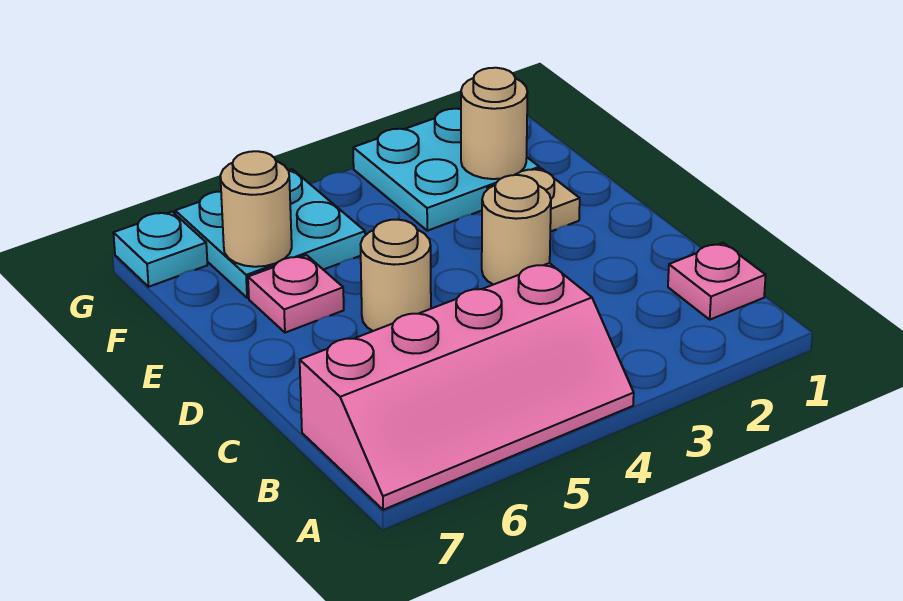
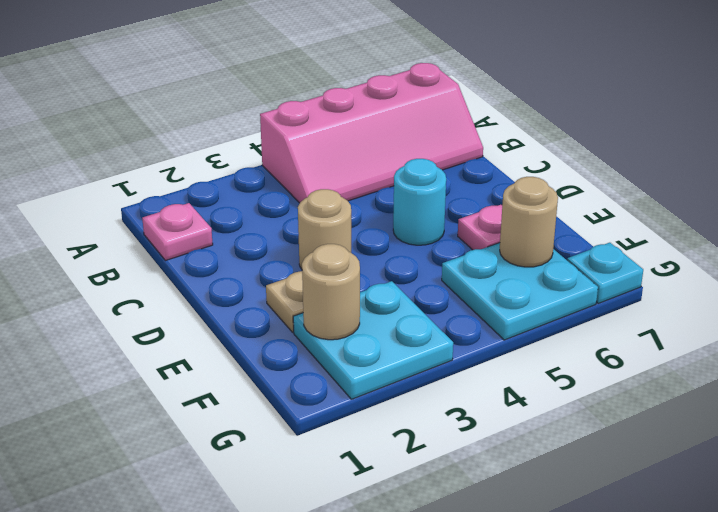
pink 2x4 slope [300,263,634,510] -> pink 2x4 slope turned to [260,63,483,203]
tan 1x1 round brick [360,220,431,331] -> cyan 1x1 round brick [393,159,446,245]

